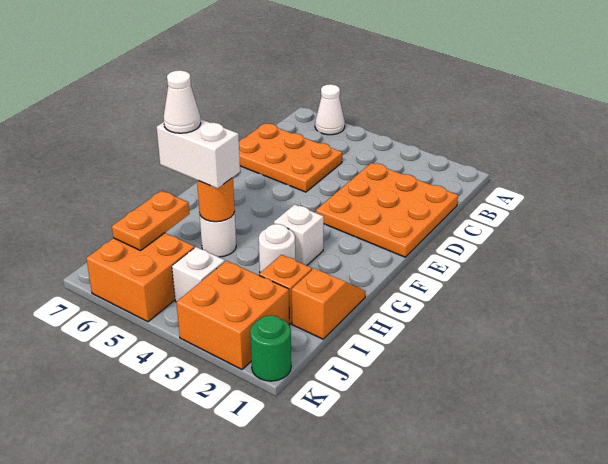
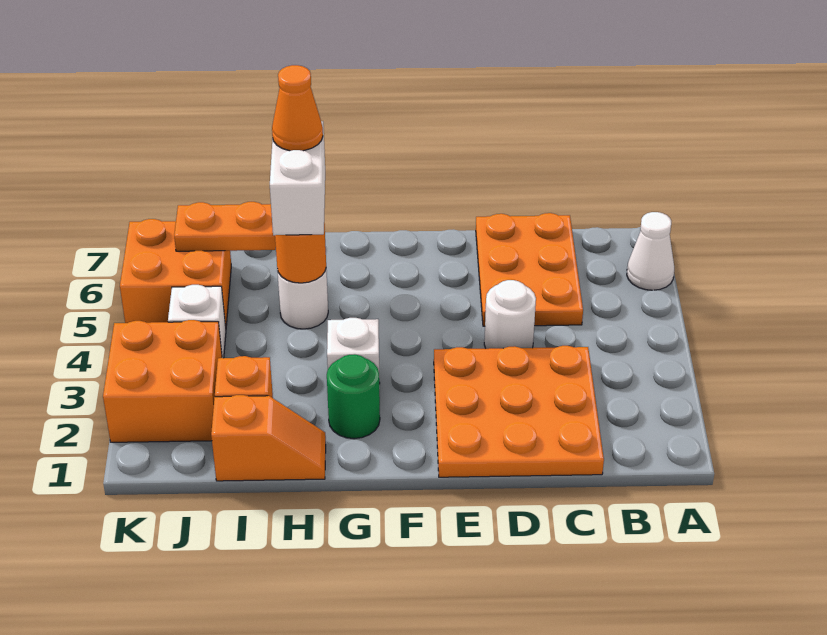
white 1x1 round brick [259,224,295,273] -> white 1x1 round brick moved to [484,280,536,349]
white 1x1 cone [164,70,201,133] -> orange 1x1 cone [272,65,323,151]
green 1x1 round brick [250,315,291,381] -> green 1x1 round brick moved to [327,354,380,439]

